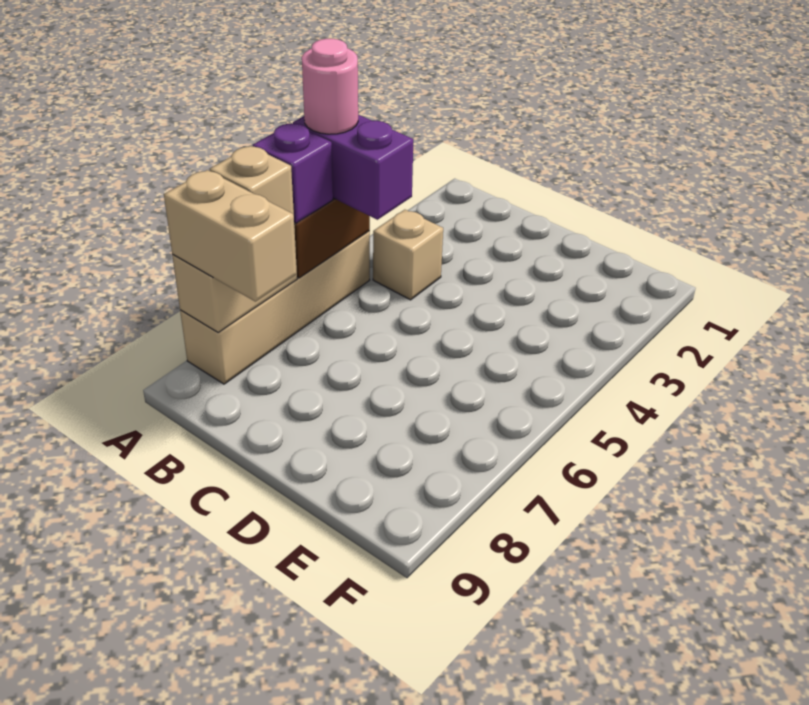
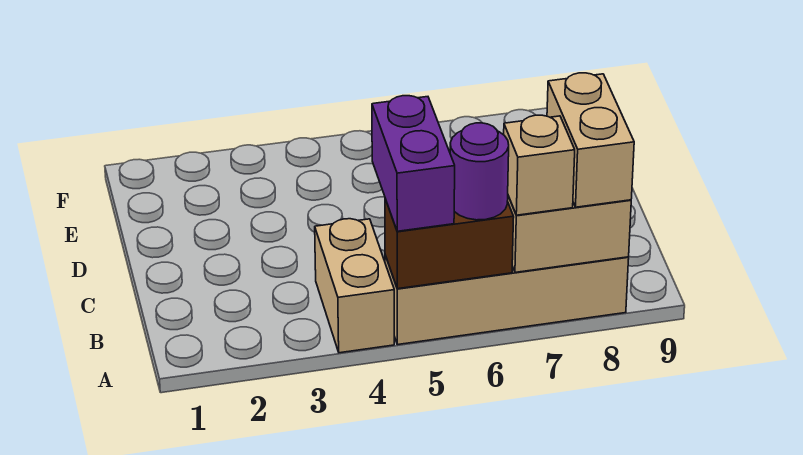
pink 1x1 round brick [302,39,358,134] -> none
purple 1x1 brick [253,124,333,223] -> purple 1x1 round brick [450,123,509,220]
tan 1x1 brick [373,210,443,300] -> tan 1x2 brick [315,219,394,353]

